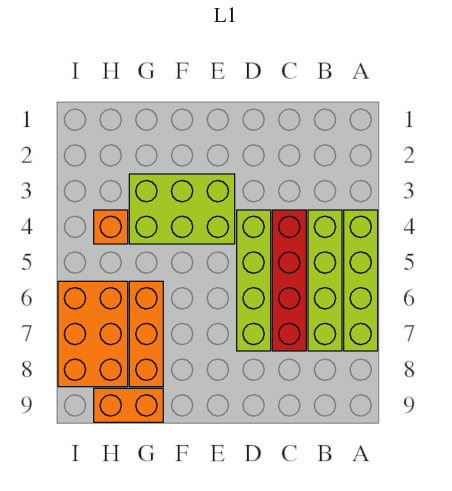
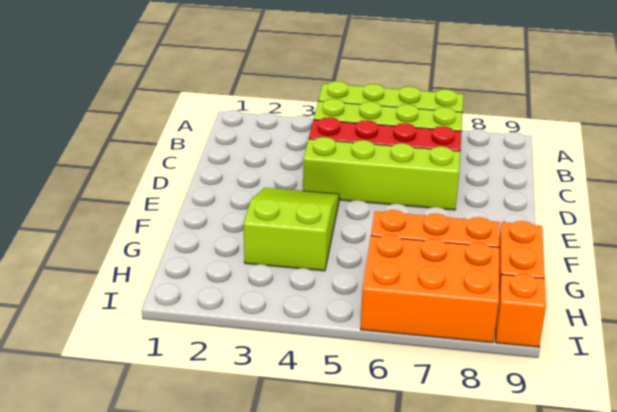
lime 2x3 brick [129,174,235,244] -> lime 2x3 slope [243,188,339,271]
orange 1x1 brick [94,210,128,244] -> orange 1x1 brick moved to [496,274,546,347]

